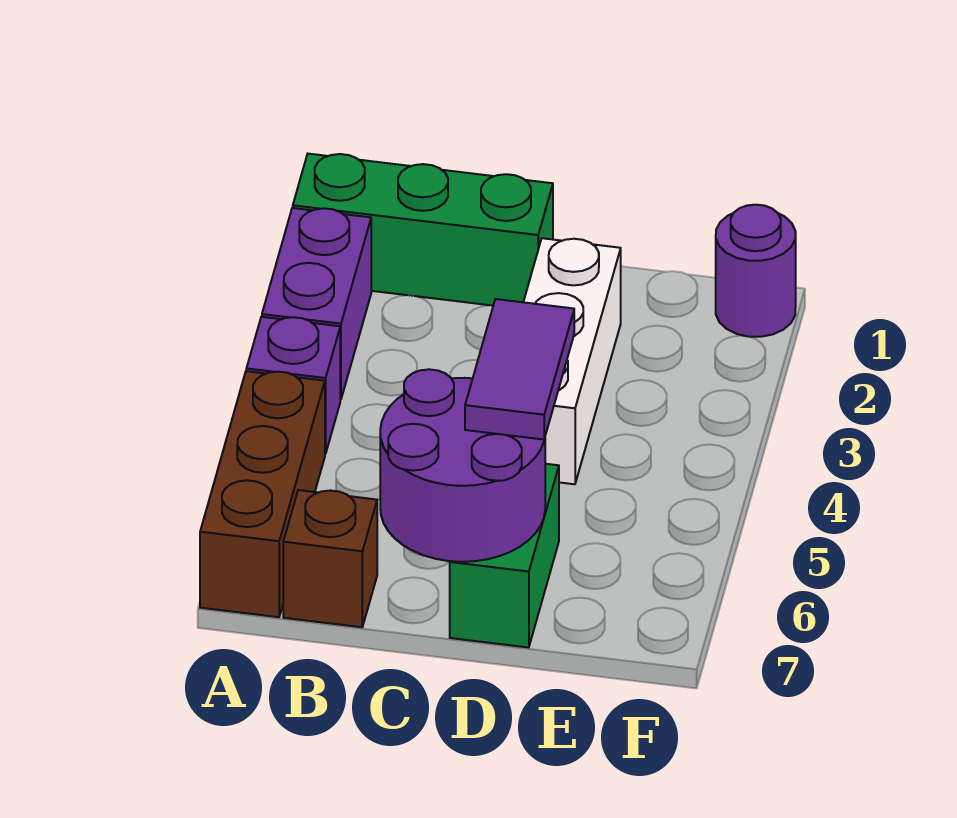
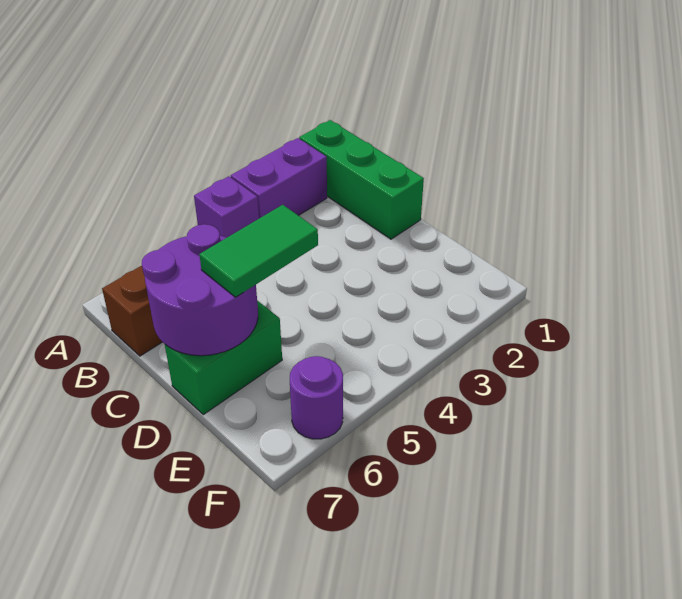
brown 1x3 brick [200,371,325,617] -> none
white 1x3 brick [524,238,621,484] -> none
purple 1x2 tile [465,299,574,439] -> green 1x2 tile [199,205,318,297]
purple 1x1 round brick [716,205,796,337] -> purple 1x1 round brick moved to [290,356,343,439]

